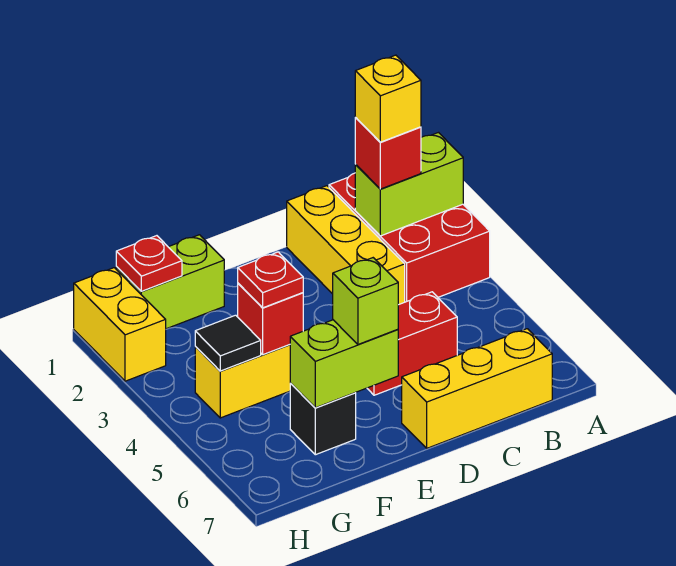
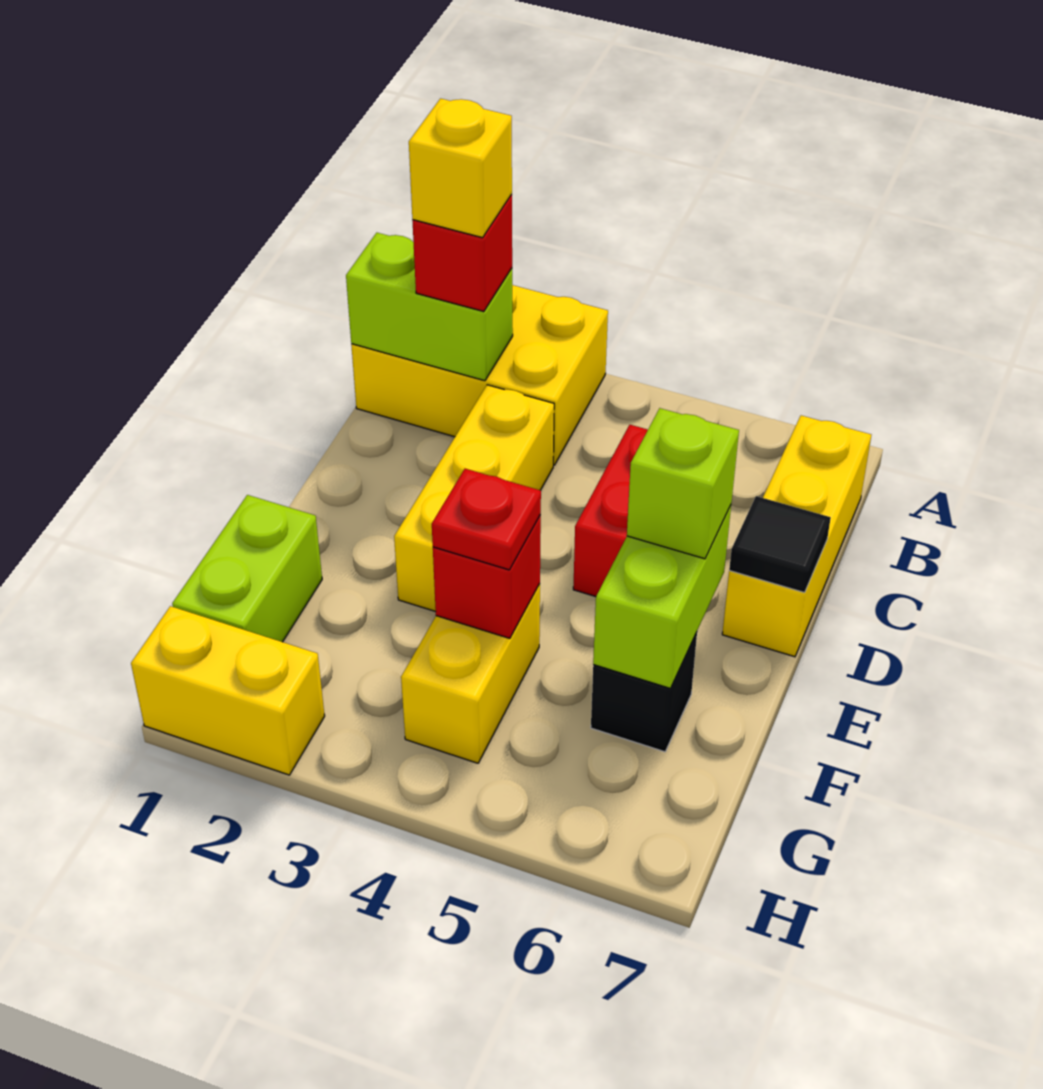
red 2x3 brick [329,173,490,302] -> yellow 2x3 brick [351,285,608,465]
lime 1x2 brick [355,133,463,236] -> lime 1x2 brick turned to [346,233,513,381]
yellow 1x3 brick [287,186,405,305] -> yellow 1x3 brick turned to [394,385,554,612]
red 1x1 plate [116,236,182,291] -> none
black 1x1 tile [195,315,261,371] -> black 1x1 tile moved to [729,496,831,593]

